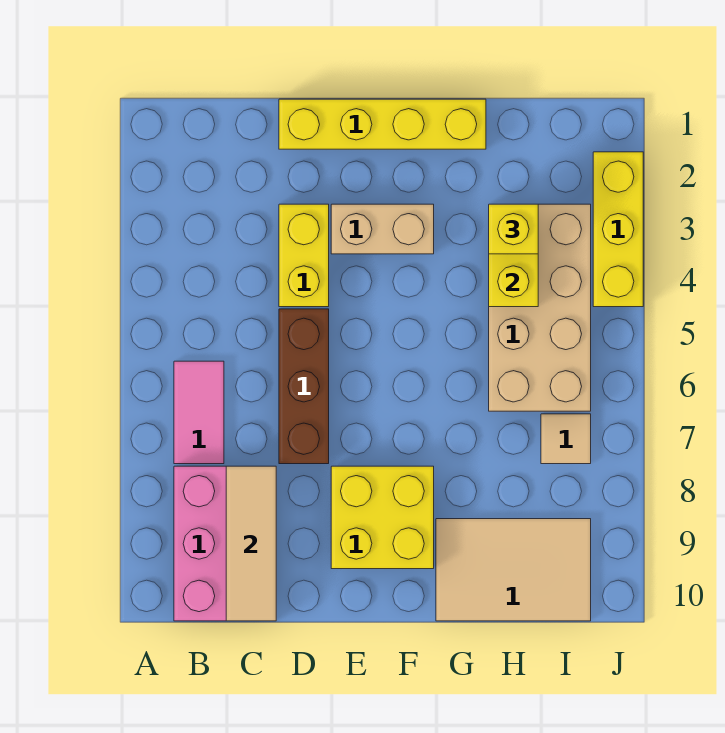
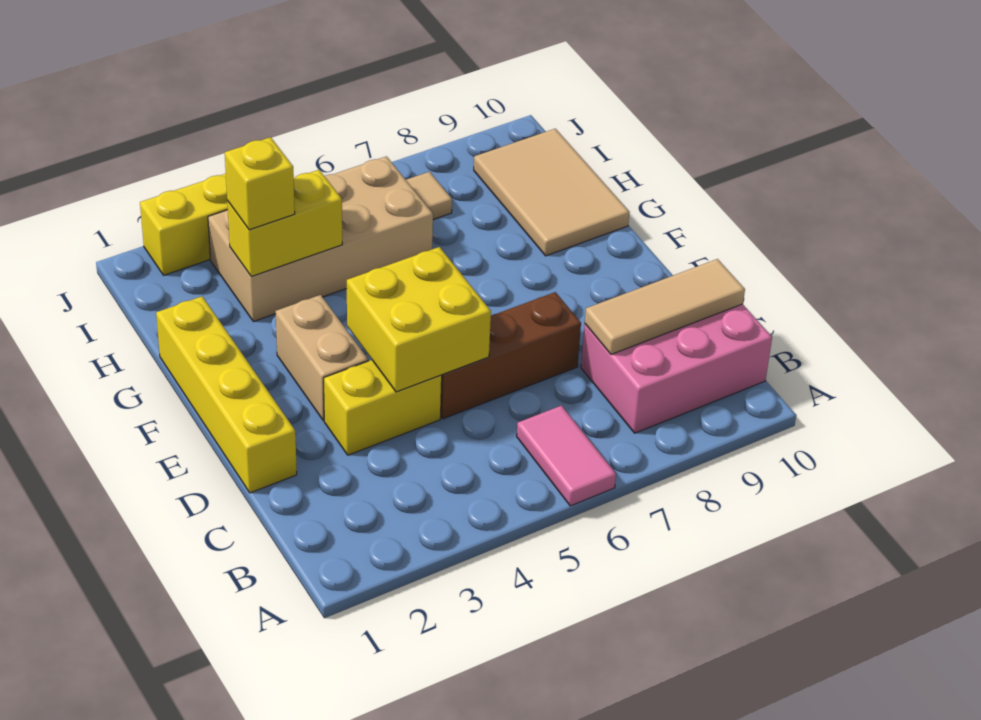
pink 1x2 tile [174,361,224,464] -> pink 1x2 tile turned to [517,406,616,506]
yellow 2x2 brick [331,466,434,569] -> yellow 2x2 brick moved to [347,247,491,392]

